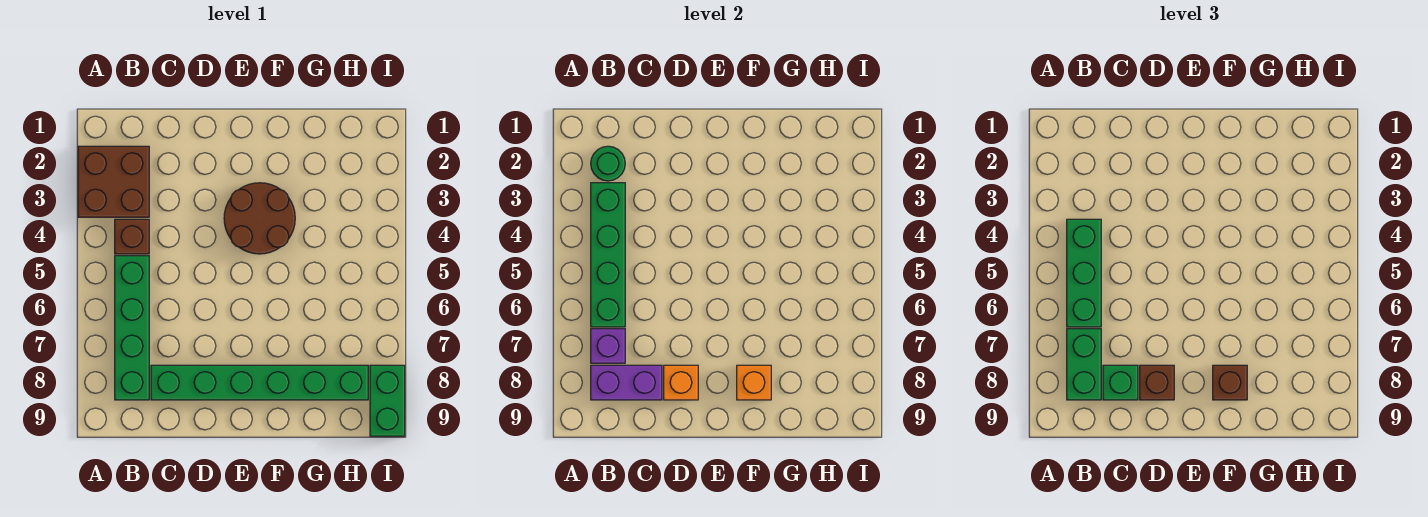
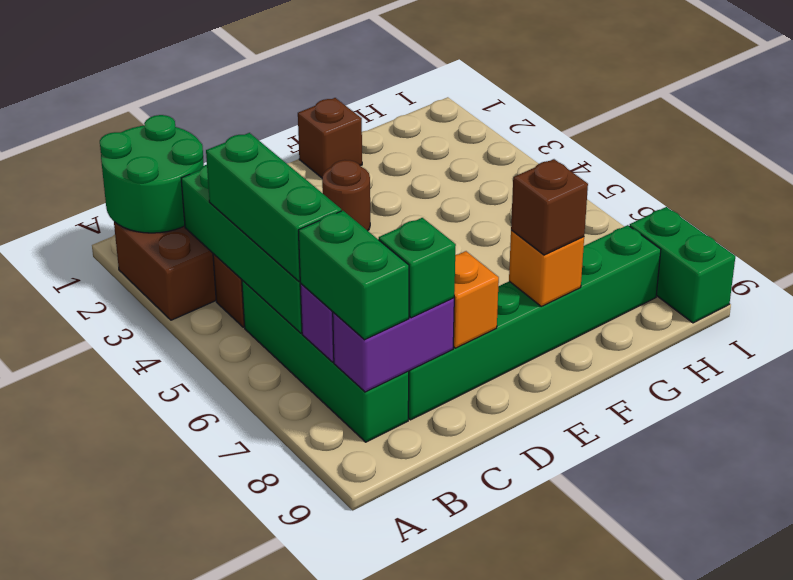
green 1x1 round brick [591,146,625,181] -> green 2x2 round brick [100,115,204,233]
brown 1x1 brick [1140,365,1174,400] -> brown 1x1 brick moved to [298,98,362,178]
brown 2x2 round brick [224,183,295,254] -> brown 1x1 round brick [322,160,370,231]

